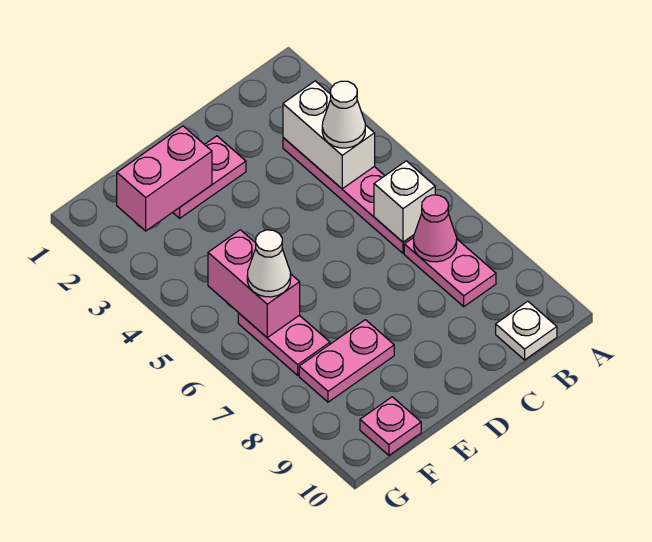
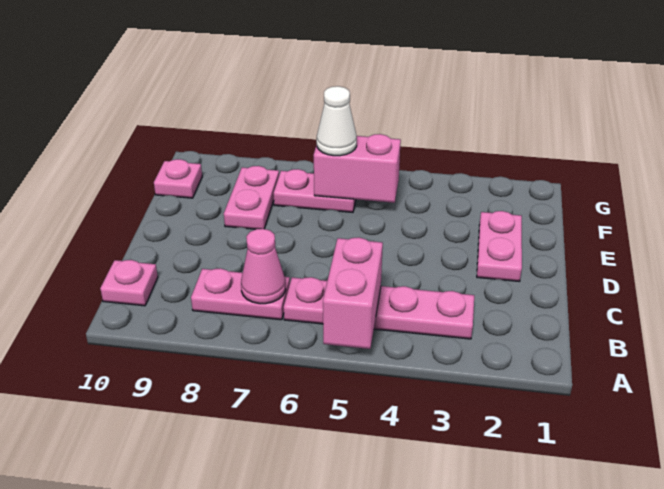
white 1x2 brick [283,81,375,189] -> none
white 1x1 cone [322,81,365,148] -> none
white 1x1 brick [374,161,435,242] -> none
white 1x1 plate [496,301,557,360] -> pink 1x1 plate [100,260,158,306]
pink 1x2 brick [117,126,212,231] -> pink 1x2 brick moved to [323,237,383,349]

